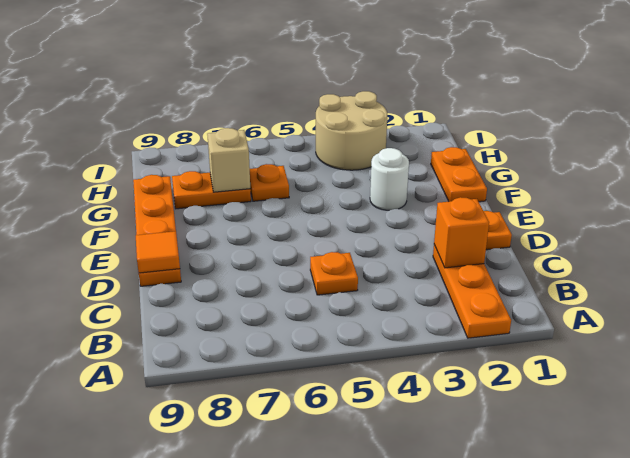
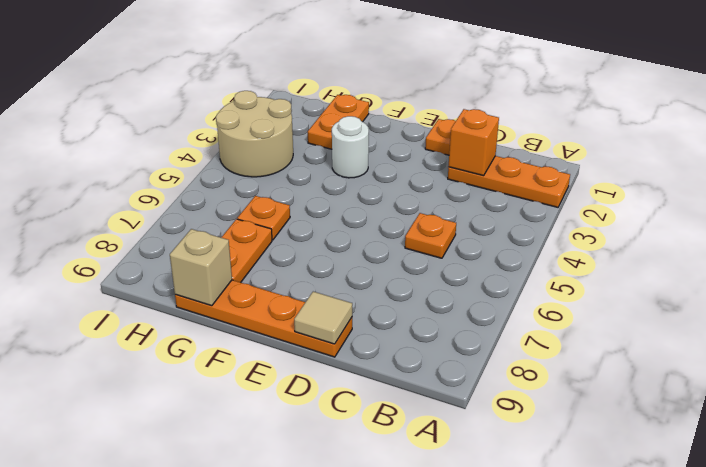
orange 1x1 tile [136,231,180,273] -> tan 1x1 tile [294,292,352,344]
orange 1x2 plate [431,147,487,202] -> orange 1x2 plate turned to [308,95,369,149]
tan 1x1 brick [207,128,250,192] -> tan 1x1 brick moved to [170,229,232,306]

